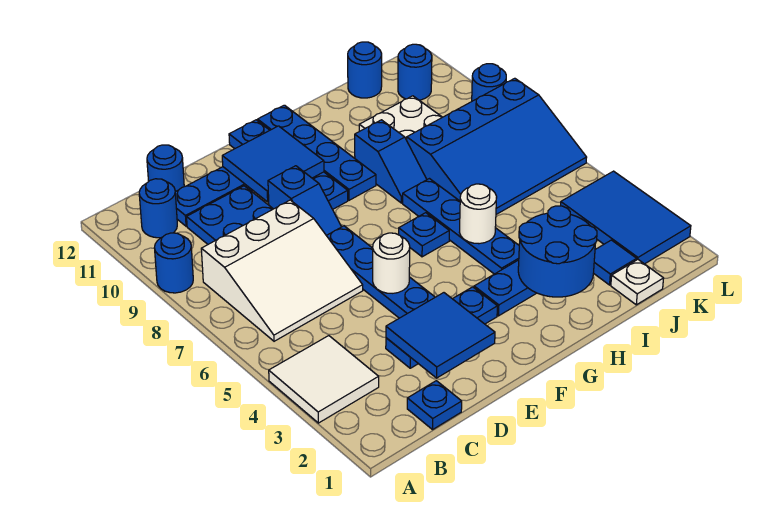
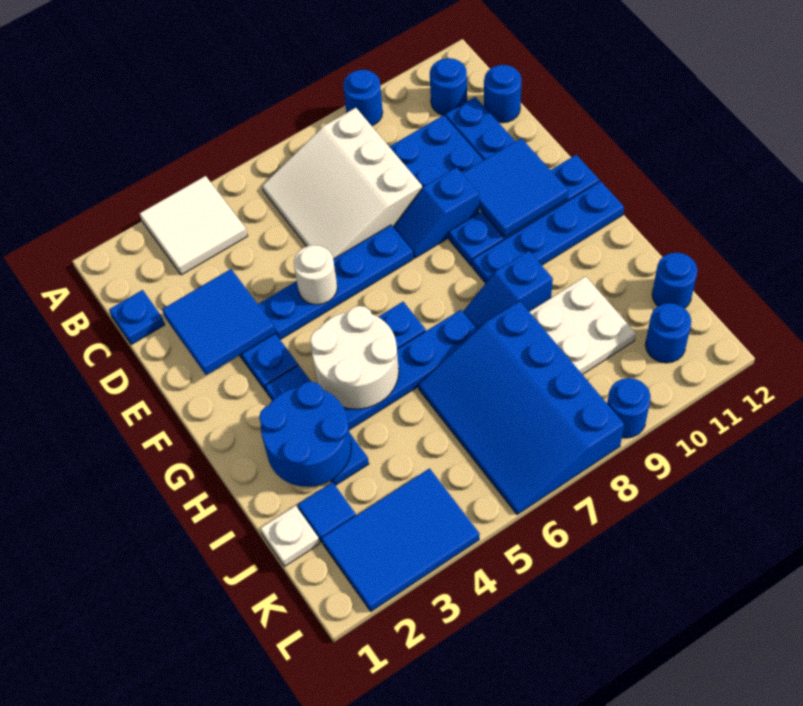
white 1x1 round brick [459,184,497,244] -> white 2x2 round brick [310,306,399,409]

